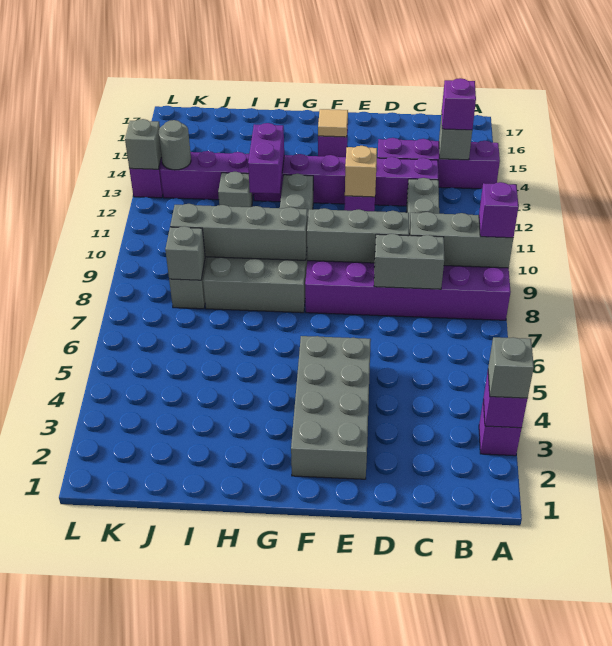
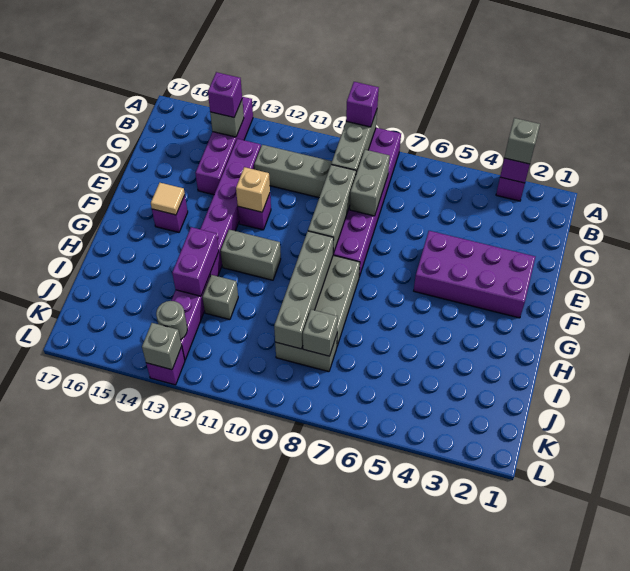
grey 2x4 brick [291,336,371,479] -> purple 2x4 brick [414,231,535,318]
purple 1x2 brick [248,123,284,194] -> purple 1x2 brick turned to [172,227,219,296]

